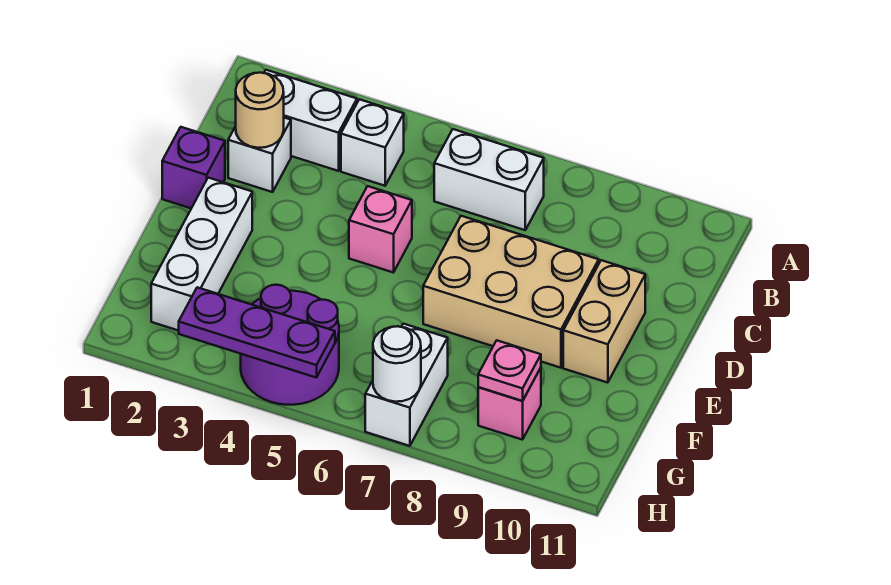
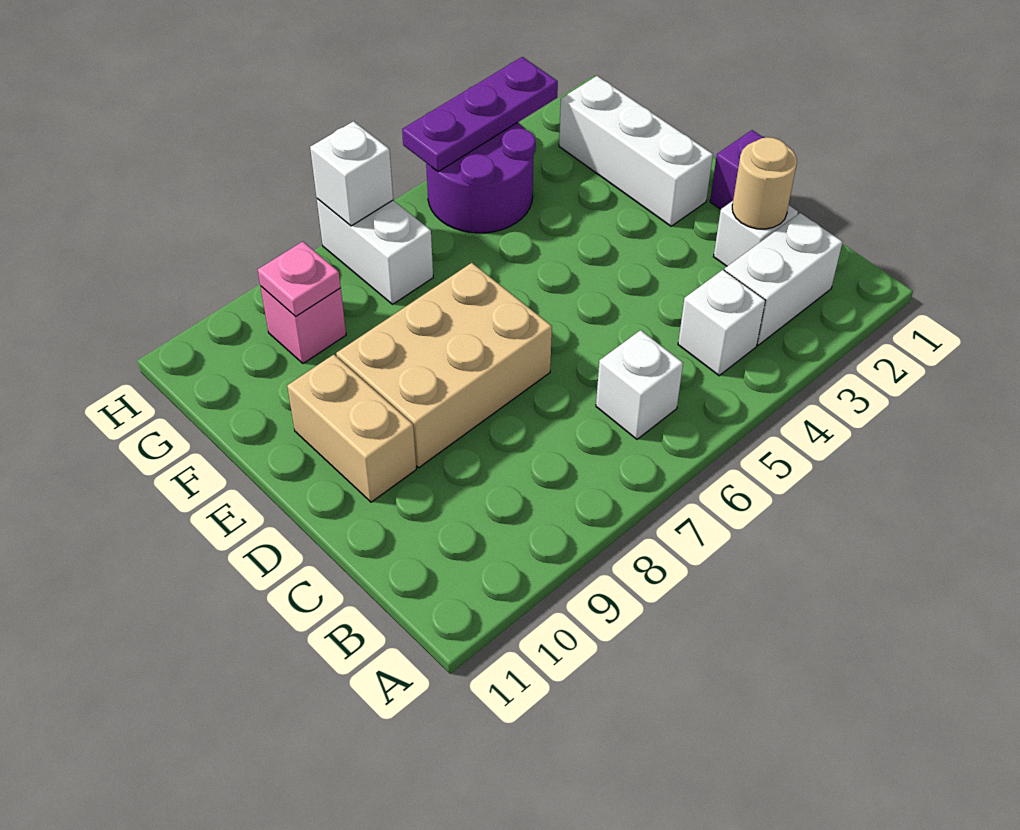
white 1x2 brick [434,129,544,230] -> white 1x1 brick [596,330,683,439]
pink 1x1 brick [349,186,412,272] -> none
white 1x1 round brick [373,326,421,402] -> white 1x1 brick [310,121,393,226]

